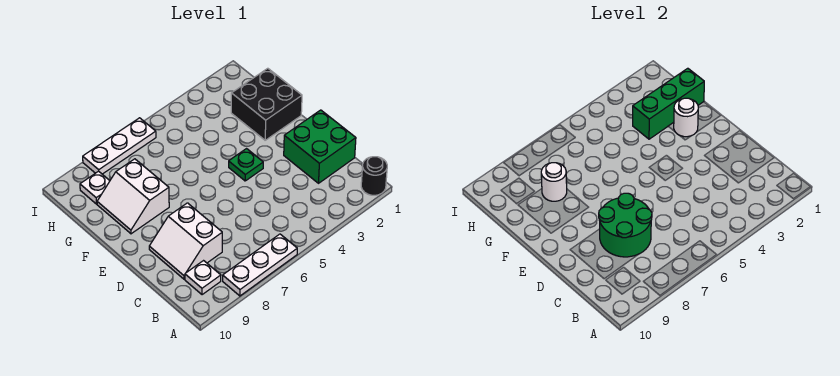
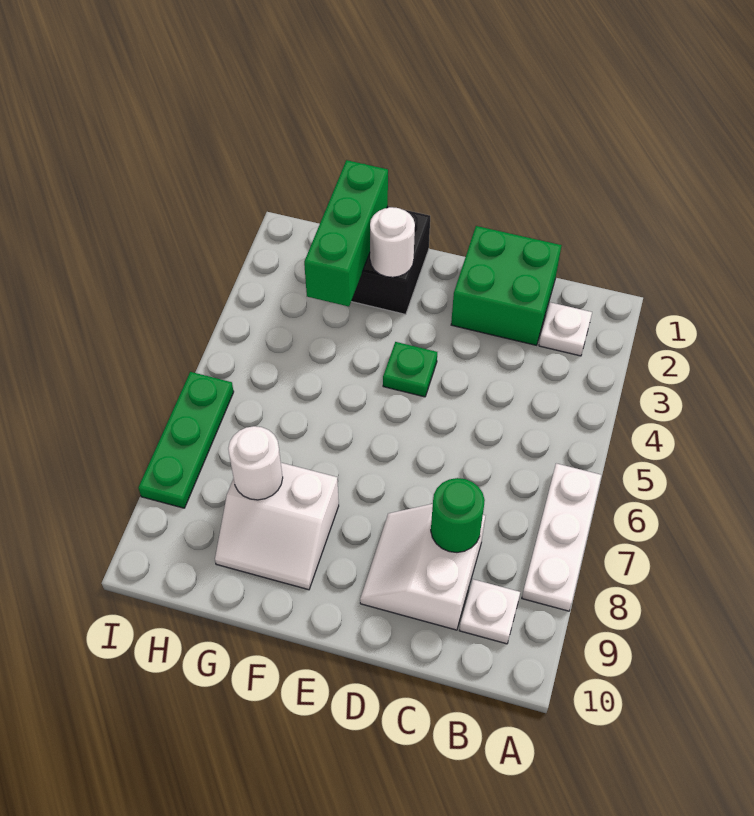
black 1x1 round brick [361,157,387,195] -> none
green 2x2 round brick [599,193,652,257] -> green 1x1 round brick [431,478,485,552]
white 2x2 slope [149,203,222,279] -> white 2x2 slope turned to [360,504,485,630]
white 1x1 plate [80,171,110,204] -> white 1x1 plate moved to [539,302,592,356]
white 1x3 plate [83,118,156,174] -> green 1x3 plate [138,372,234,508]

